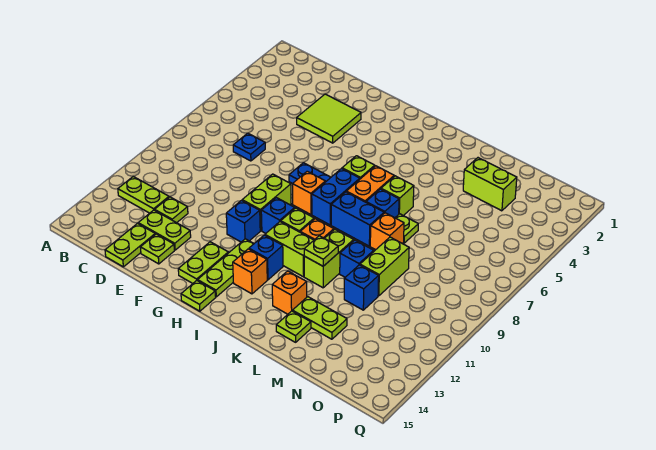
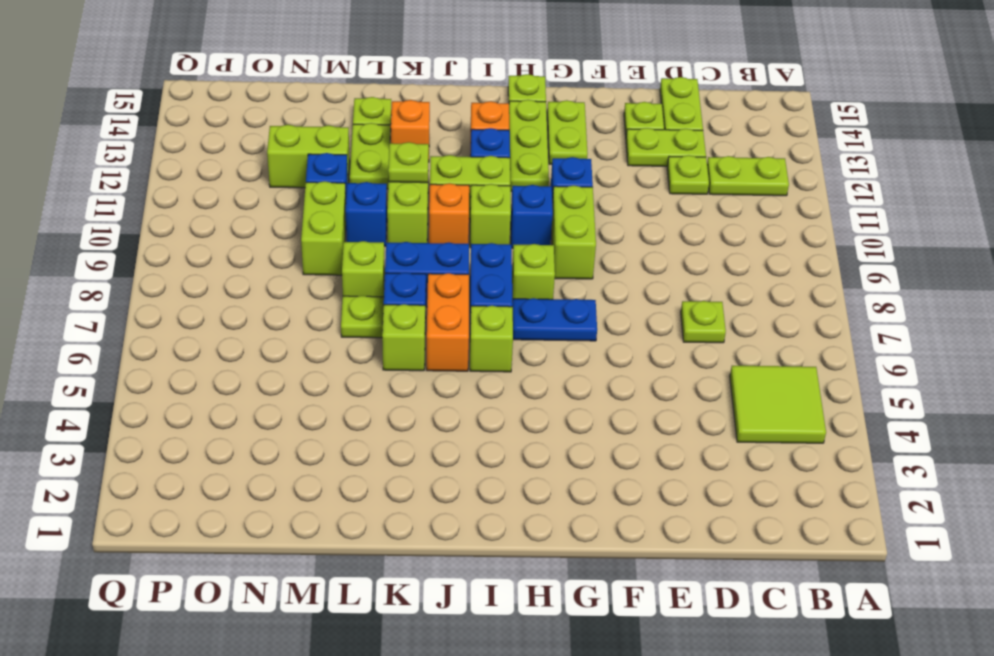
blue 1x1 plate [233,133,265,161] -> lime 1x1 plate [681,301,726,343]
lime 2x2 tile [297,94,361,143] -> lime 2x2 tile moved to [730,366,826,443]
orange 1x1 brick [293,171,325,214] -> lime 1x1 brick [512,244,555,302]
orange 1x1 brick [370,213,404,250] -> lime 1x1 brick [342,241,385,305]
lime 1x2 plate [292,297,347,339] -> lime 1x2 plate turned to [350,123,390,189]
lime 1x2 brick [463,158,517,211] -> lime 1x2 brick moved to [267,125,350,188]

